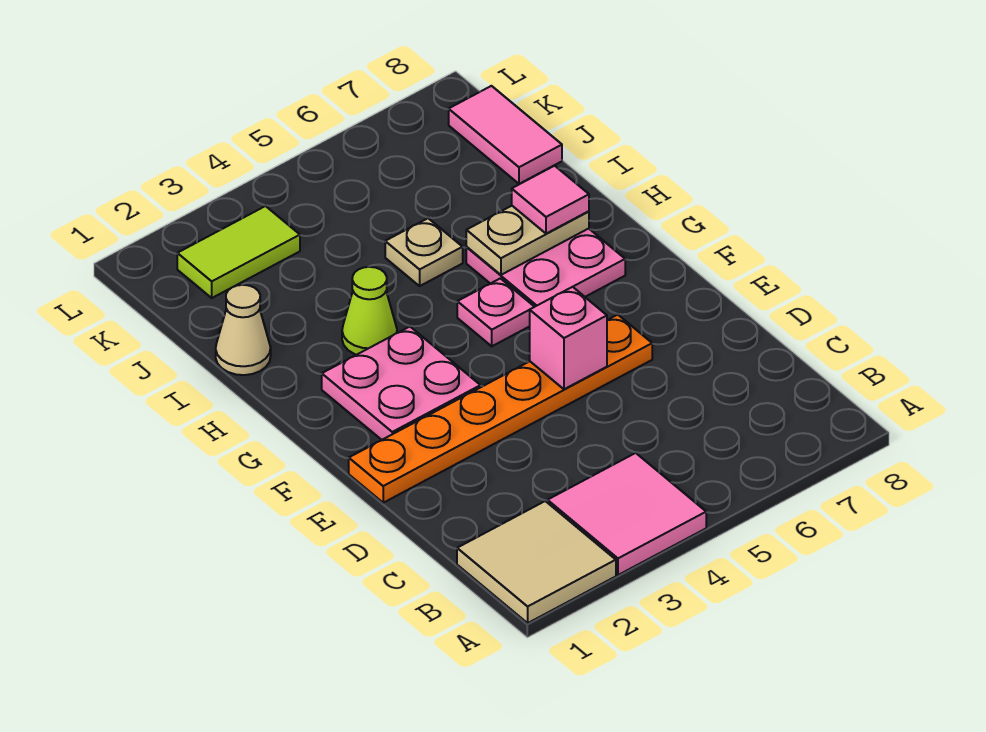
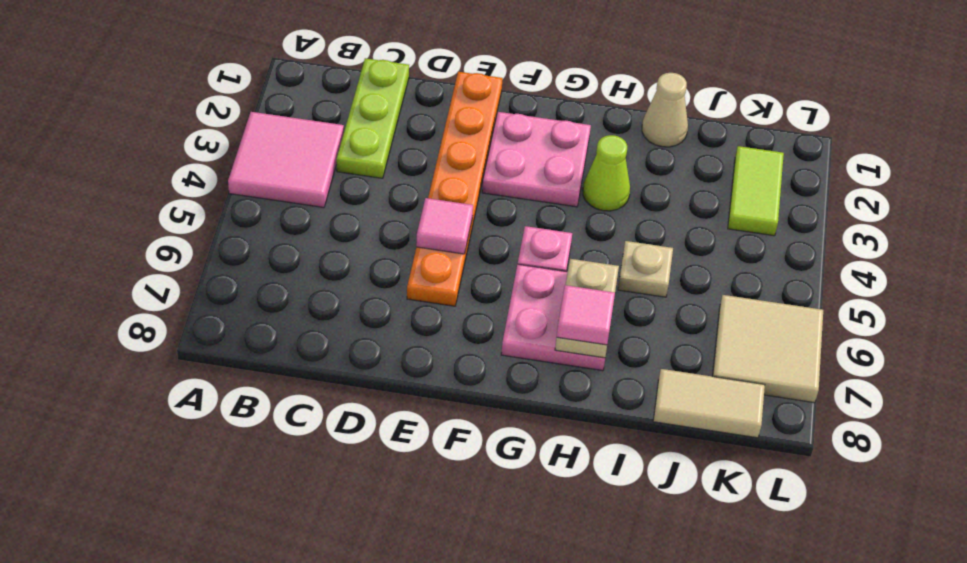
tan 2x2 tile [457,501,616,623] -> tan 2x2 tile moved to [712,295,823,403]
none -> lime 1x3 plate [337,58,409,178]
pink 1x1 brick [530,287,607,389] -> pink 1x1 tile [416,198,473,254]
pink 1x2 tile [449,86,562,184] -> tan 1x2 tile [653,369,765,438]

